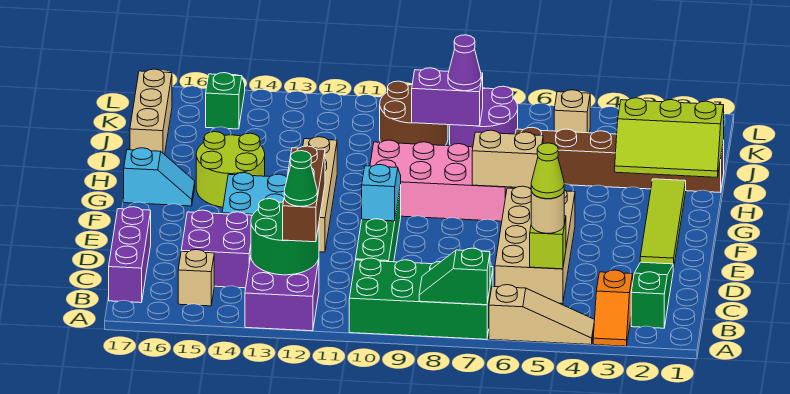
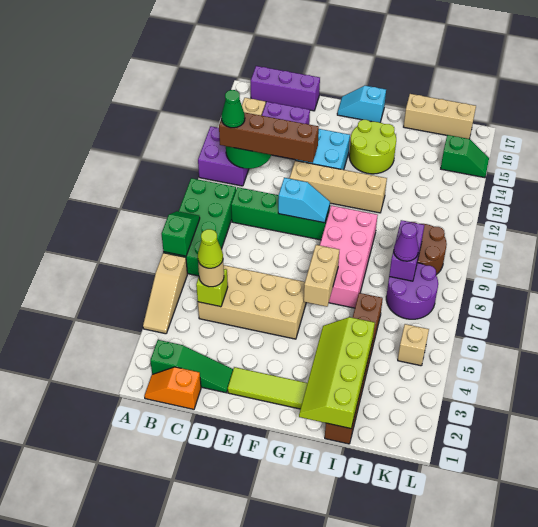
orange 1x2 slope [593,270,633,346] -> orange 1x2 slope moved to [144,367,201,409]
brown 1x3 brick [283,146,325,242] -> brown 1x4 brick [219,112,319,163]
cyan 1x2 slope [124,148,195,206] -> cyan 1x2 slope turned to [337,86,386,122]
lime 2x3 slope [615,98,724,177] -> lime 2x4 slope [299,317,375,428]

